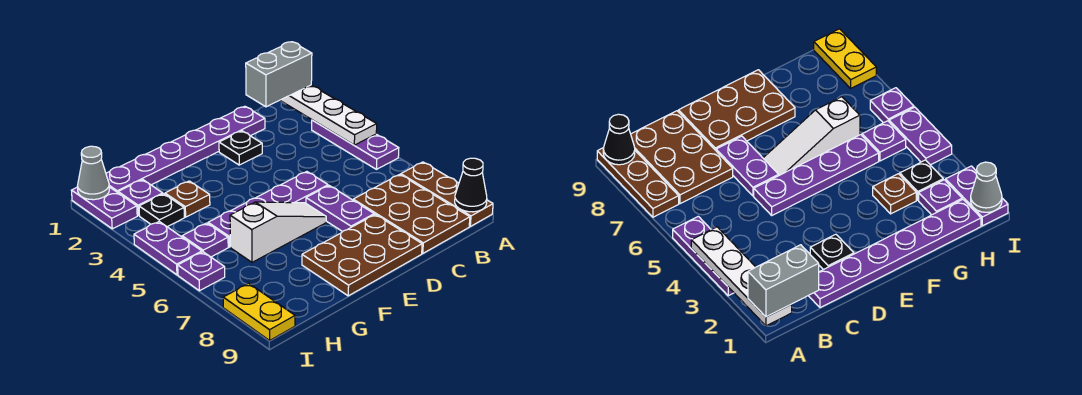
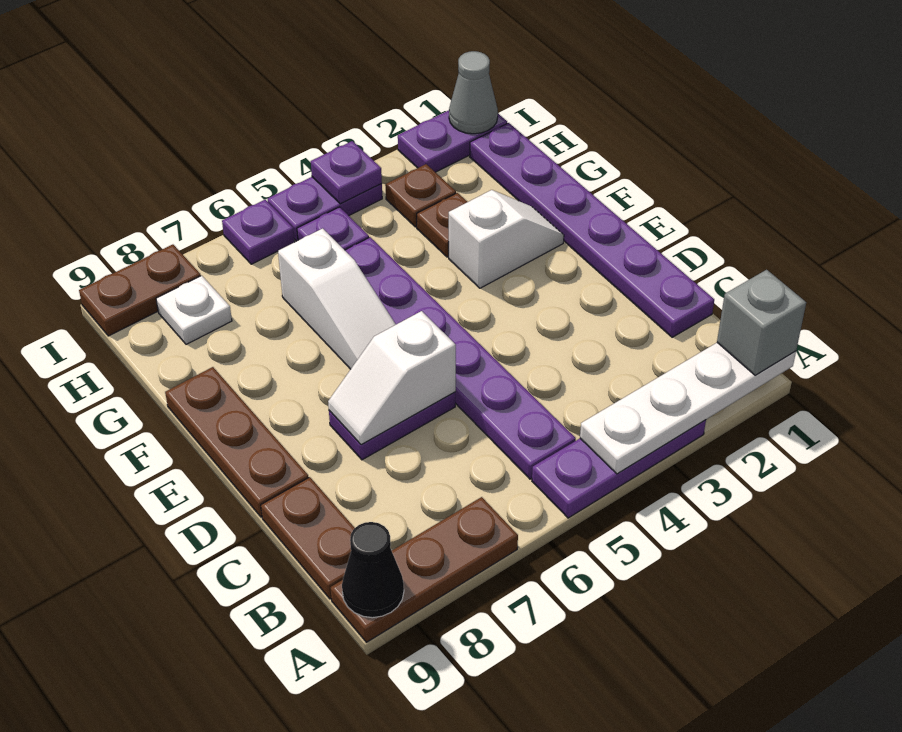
grey 1x2 brick [246,42,312,107] -> grey 1x1 brick [717,270,806,375]
brown 2x3 plate [353,174,470,253] -> brown 1x2 plate [261,477,354,599]
black 1x1 plate [219,131,262,165] -> none
purple 1x4 plate [208,172,328,247] -> purple 1x6 plate [345,237,576,479]
none -> white 1x2 slope [328,311,456,445]
brown 2x3 plate [302,214,422,296] -> brown 1x3 plate [165,367,309,517]
none -> white 1x2 slope [449,190,564,288]
purple 1x1 plate [118,180,163,216] -> purple 1x1 plate moved to [311,141,382,204]
black 1x1 plate [139,194,184,227] -> brown 1x1 plate [385,164,456,227]
none -> white 1x1 plate [156,276,232,344]
yellow 1x2 plate [223,283,295,340] -> brown 1x2 plate [79,245,201,336]

